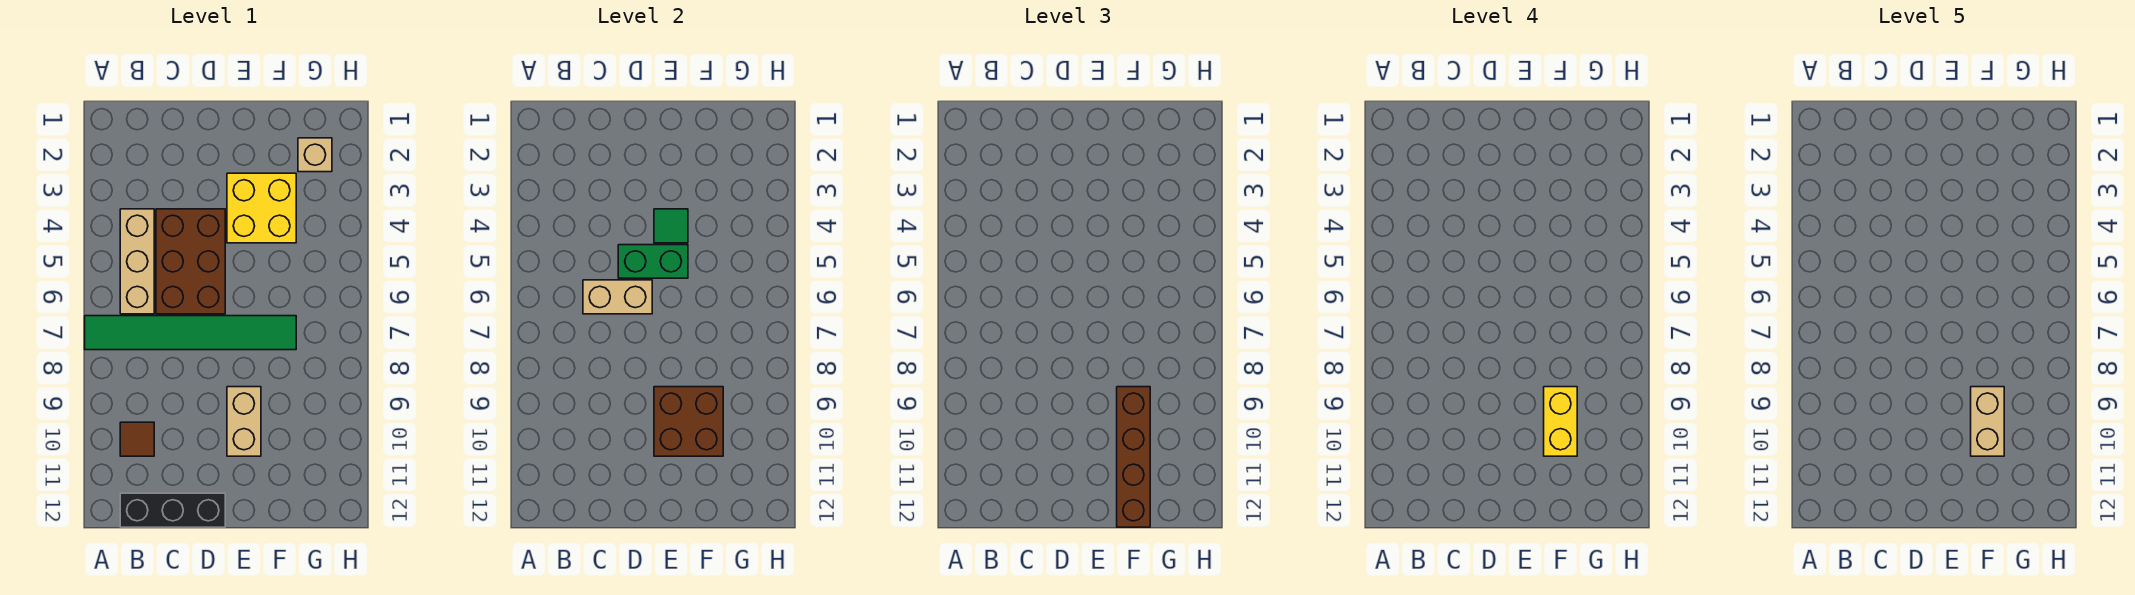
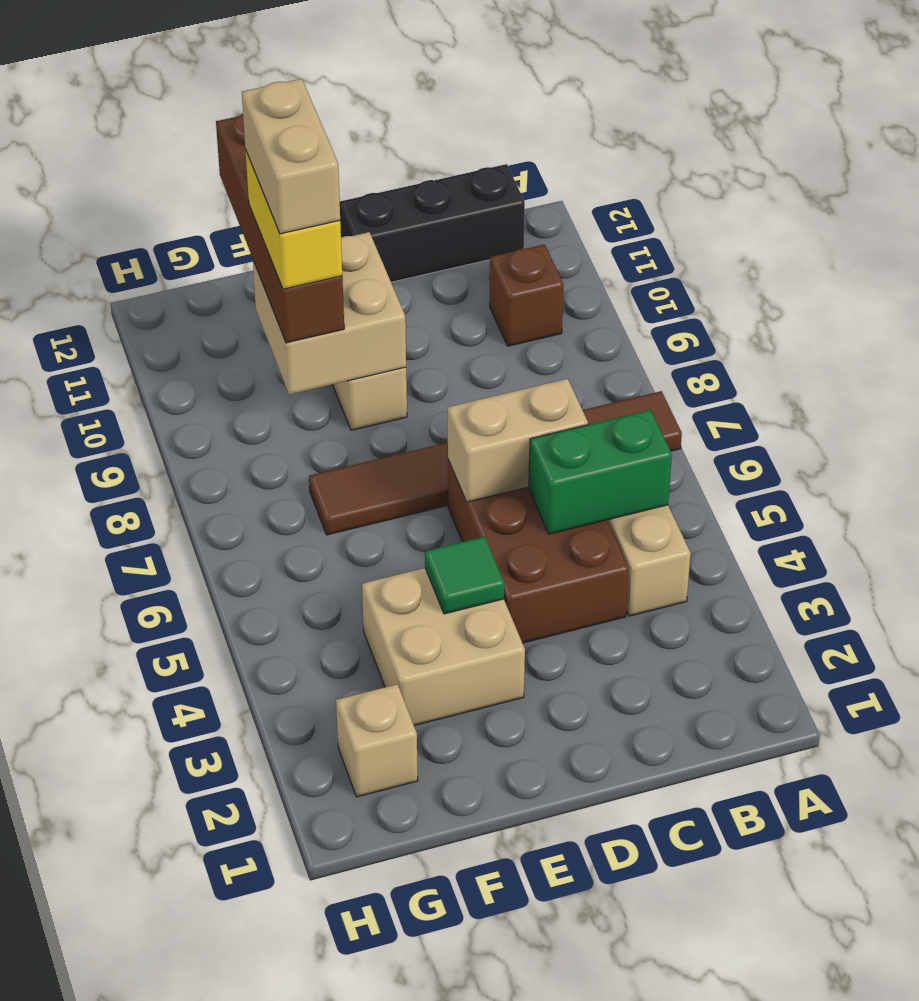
green 1x6 tile [85,316,296,350] -> brown 1x6 tile [309,391,682,535]
brown 1x1 tile [120,422,154,456] -> brown 1x1 brick [490,244,563,346]
green 1x2 brick [618,245,688,278] -> green 1x2 brick moved to [529,410,672,534]
yellow 2x2 brick [227,173,296,243] -> tan 2x2 brick [362,568,525,726]
brown 2x2 brick [654,387,723,456] -> tan 2x2 brick [253,232,406,394]

